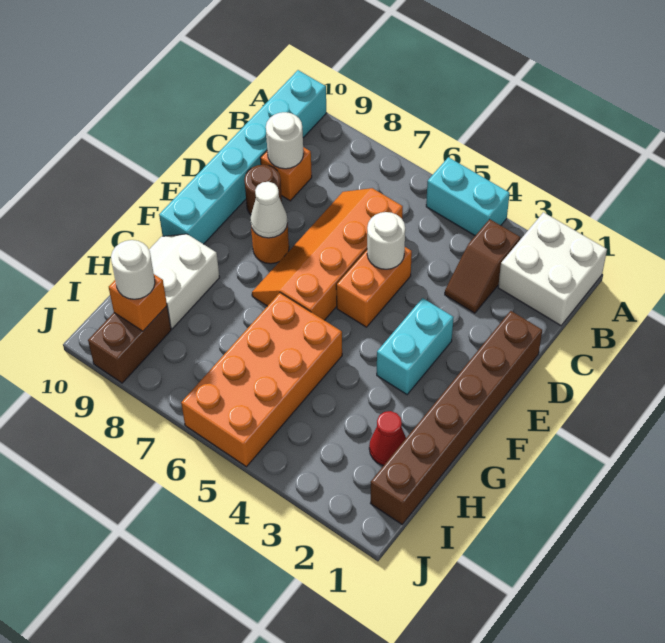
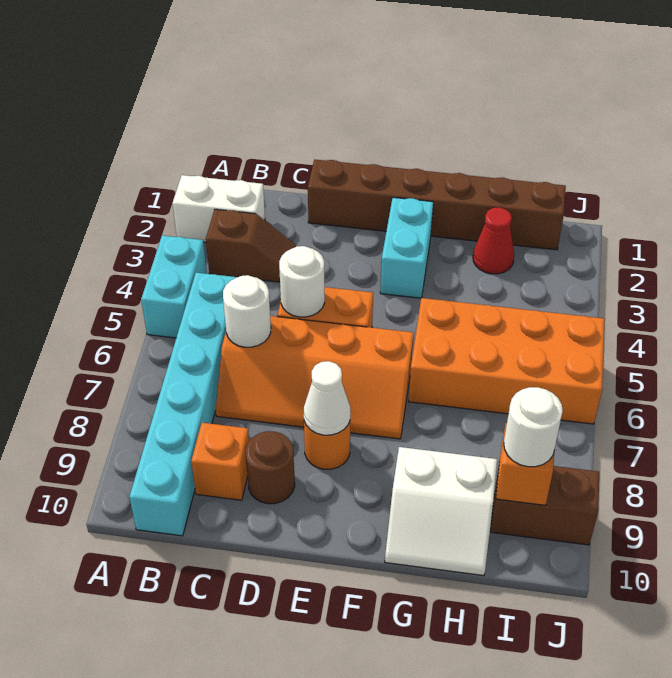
white 2x2 brick [498,212,607,325] -> white 1x2 brick [172,175,265,242]
cyan 1x6 brick [159,70,327,244] -> cyan 1x6 brick turned to [129,273,237,536]
white 1x1 round brick [266,112,304,169] -> white 1x1 round brick moved to [223,275,271,347]
cyan 1x2 brick [377,298,454,394] -> cyan 1x2 brick turned to [380,197,433,298]

